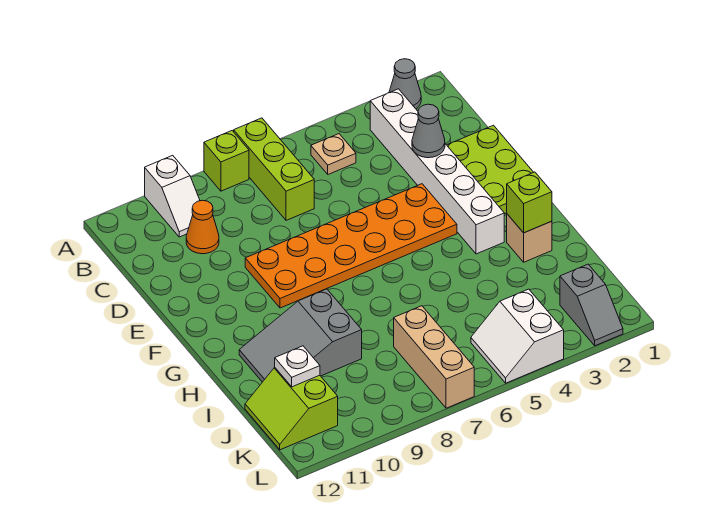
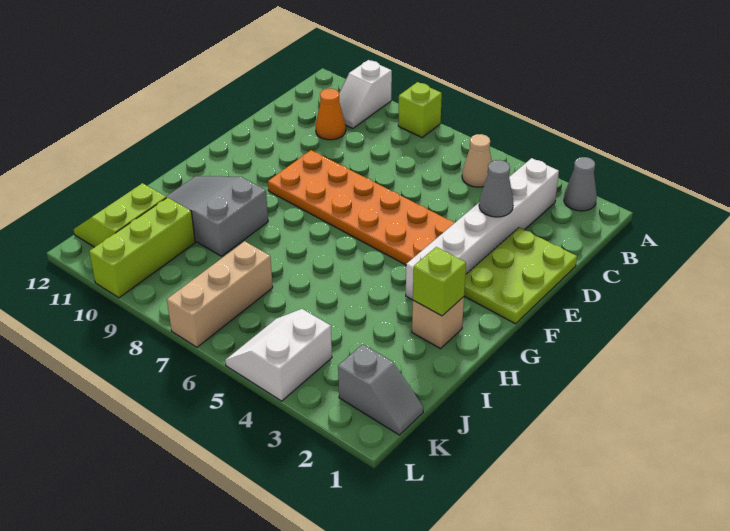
lime 1x3 brick [234,118,314,220] -> lime 1x3 brick moved to [89,198,195,298]
tan 1x1 plate [311,134,356,174] -> tan 1x1 cone [462,134,492,187]
white 1x1 plate [275,346,320,387] -> none
grey 1x2 slope [560,264,623,346] -> grey 1x2 slope turned to [338,344,423,435]

